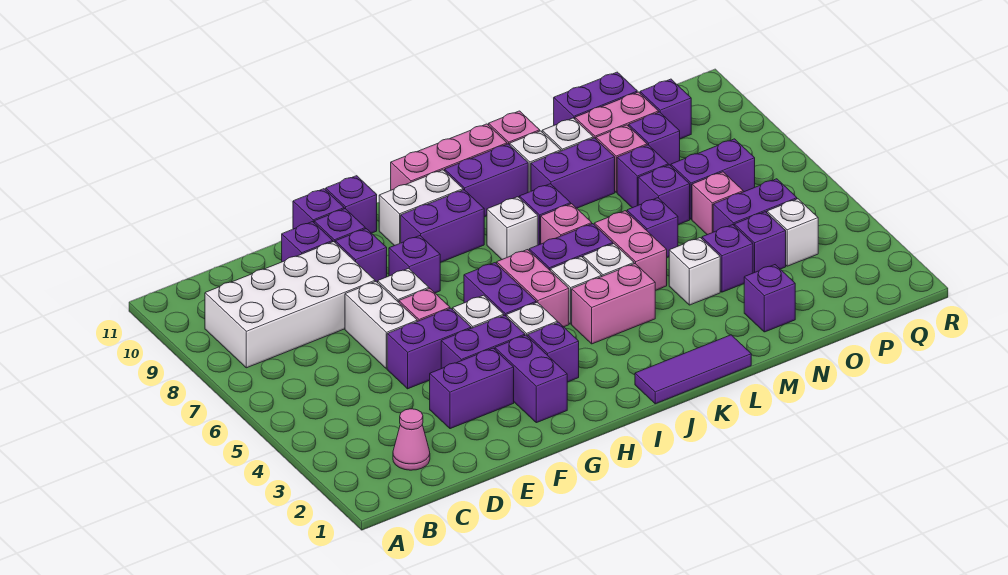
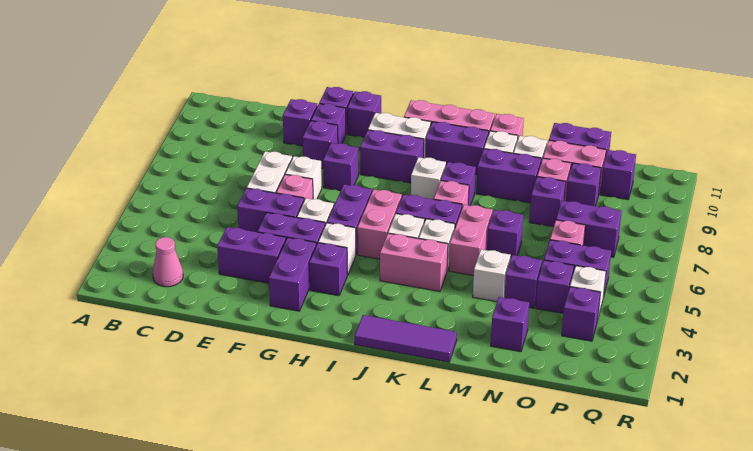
white 2x4 brick [205,242,375,368] -> none
purple 1x1 brick [638,165,690,225] -> purple 1x1 brick moved to [562,287,601,341]

